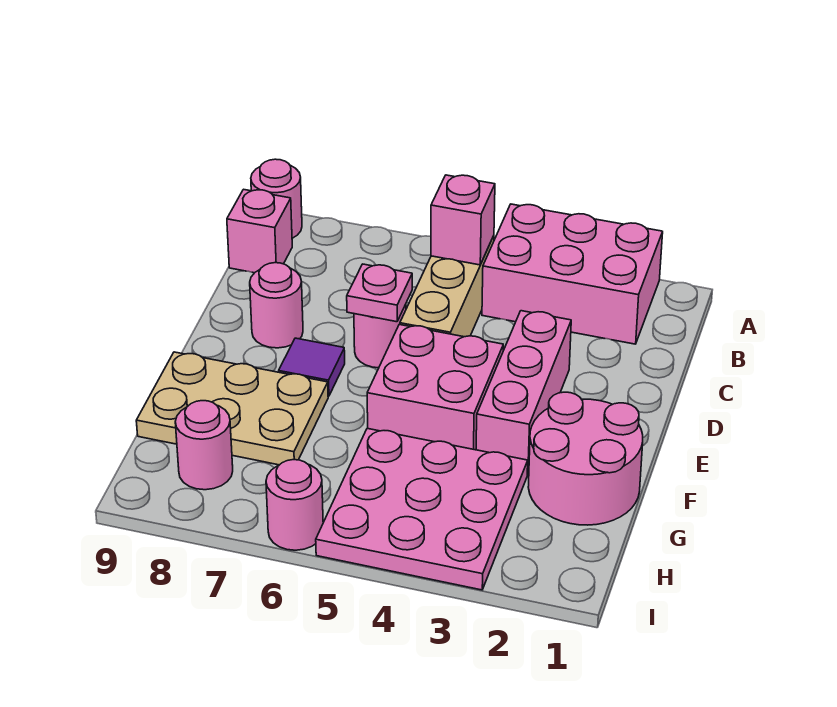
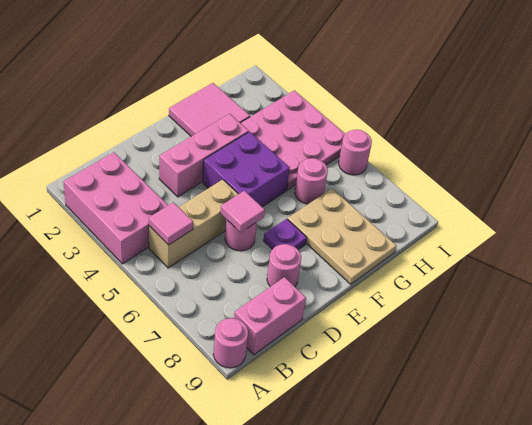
pink 1x1 brick [431,175,495,265] -> pink 1x1 tile [149,202,193,245]
pink 1x1 brick [227,189,292,273] -> pink 1x2 brick [234,277,306,355]
pink 1x1 plate [347,264,412,322] -> pink 1x1 tile [220,191,265,232]
pink 2x2 brick [367,324,503,450] -> purple 2x2 brick [203,132,290,207]
purple 1x1 tile [279,338,345,396] -> purple 1x1 plate [263,219,307,250]
pink 2x2 round brick [528,392,643,525] -> pink 2x2 tile [169,83,250,136]
pink 1x1 round brick [175,401,233,490] -> pink 1x1 round brick moved to [295,158,328,204]

